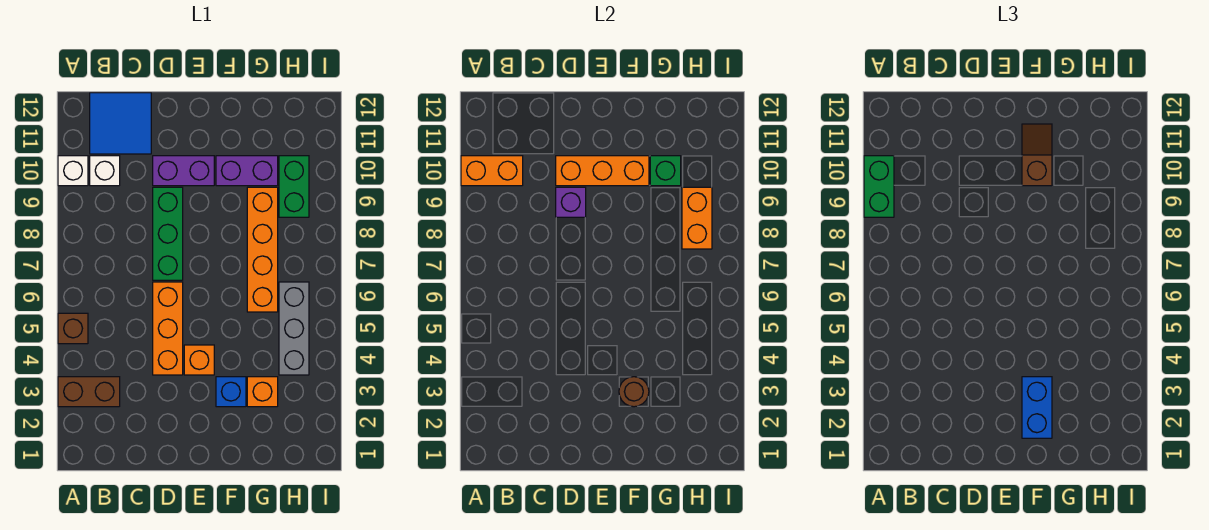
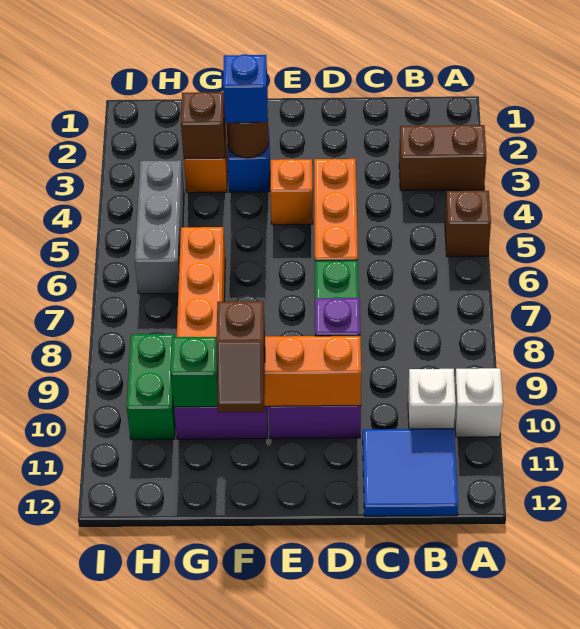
green 1x2 brick [864,156,894,217] -> none
orange 1x2 brick [461,156,523,186] -> none
blue 1x2 brick [1022,377,1052,438] -> blue 1x1 brick [223,54,268,123]
none -> brown 1x1 brick [181,92,226,159]
orange 1x2 brick [682,187,712,249] -> none

